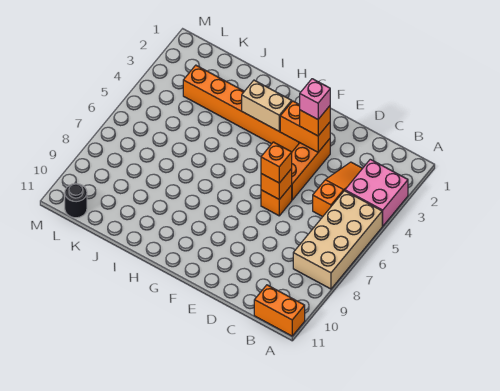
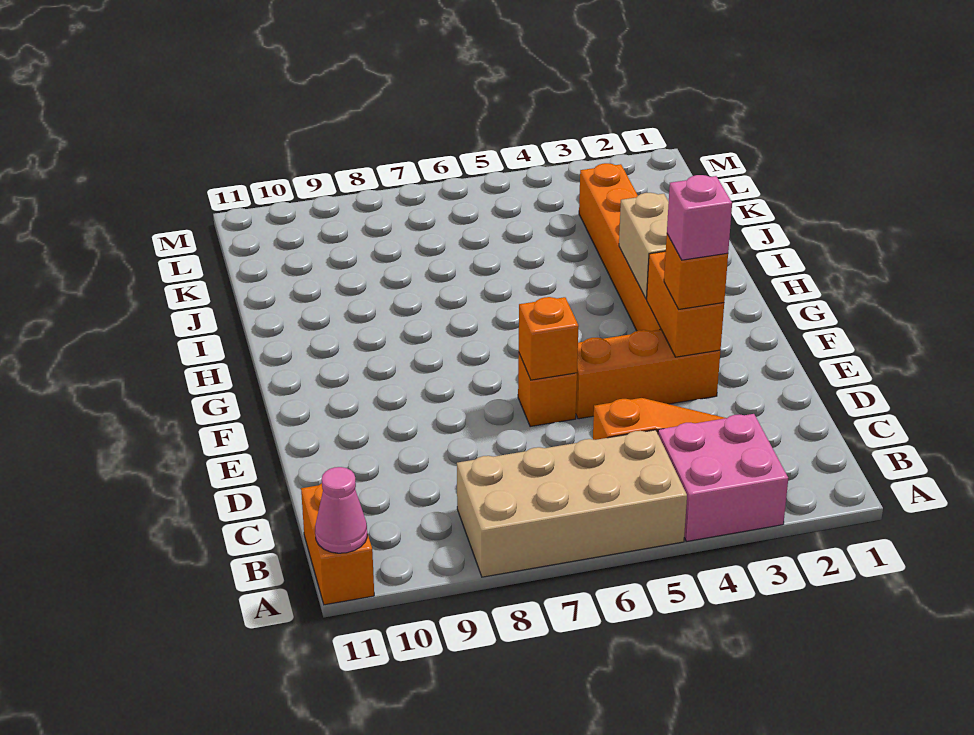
none -> pink 1x1 cone [315,467,367,553]
orange 1x1 brick [261,142,292,183] -> none
black 1x1 round brick [65,184,87,218] -> none

